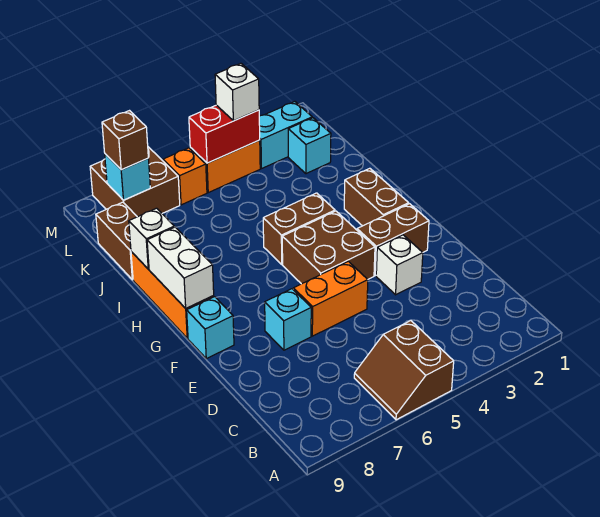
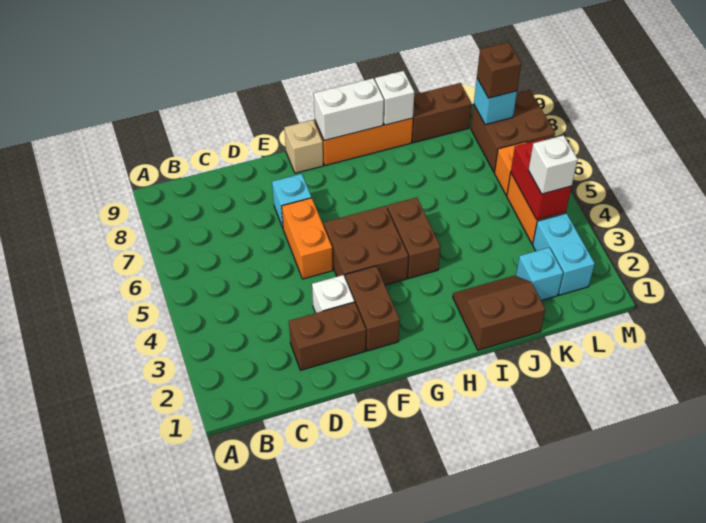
brown 2x2 slope [354,320,454,420] -> brown 2x2 slope moved to [453,276,545,350]
cyan 1x1 brick [187,297,234,359] -> tan 1x1 brick [284,120,323,173]
brown 1x2 brick [344,168,409,226] -> brown 1x2 brick moved to [289,302,366,370]

